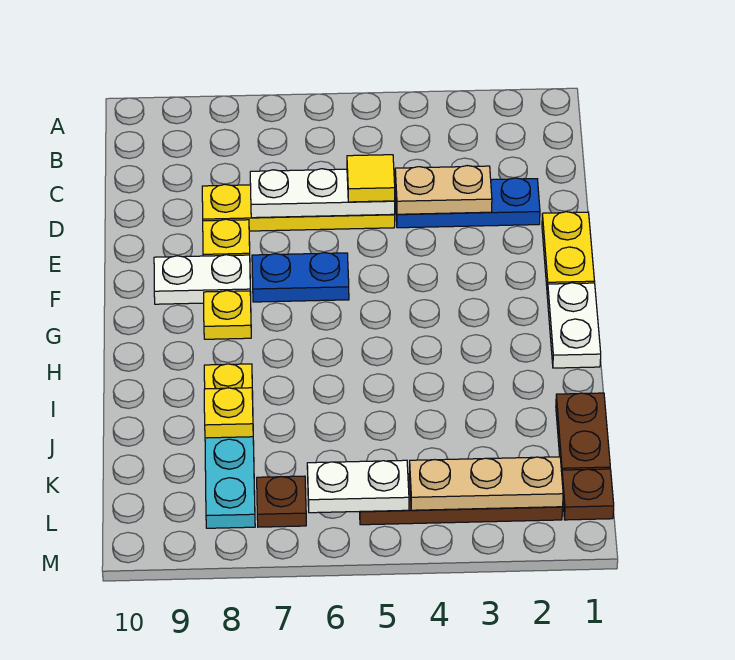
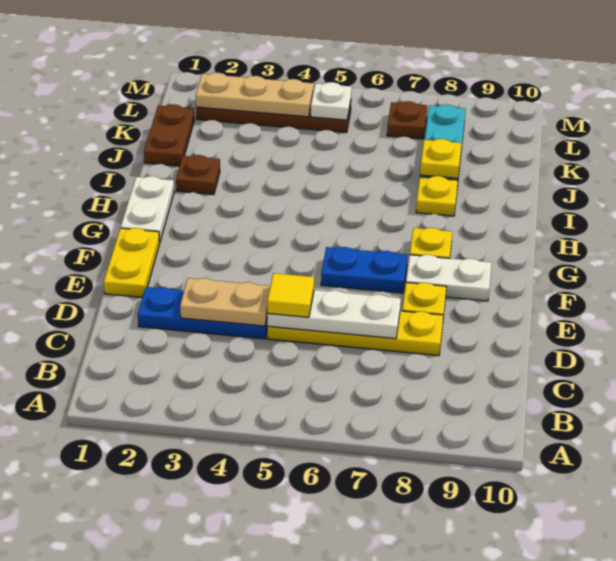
brown 1x1 plate [562,469,614,520] -> brown 1x1 plate moved to [176,155,220,195]
white 1x2 plate [307,460,409,513] -> white 1x1 plate [311,82,352,120]

